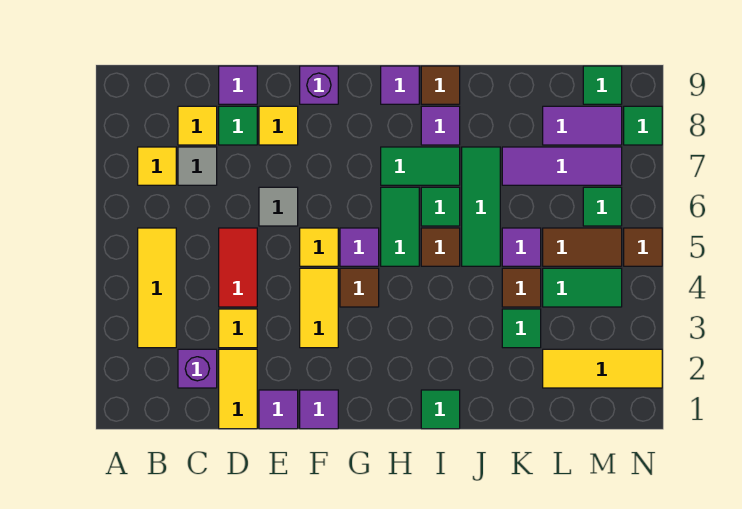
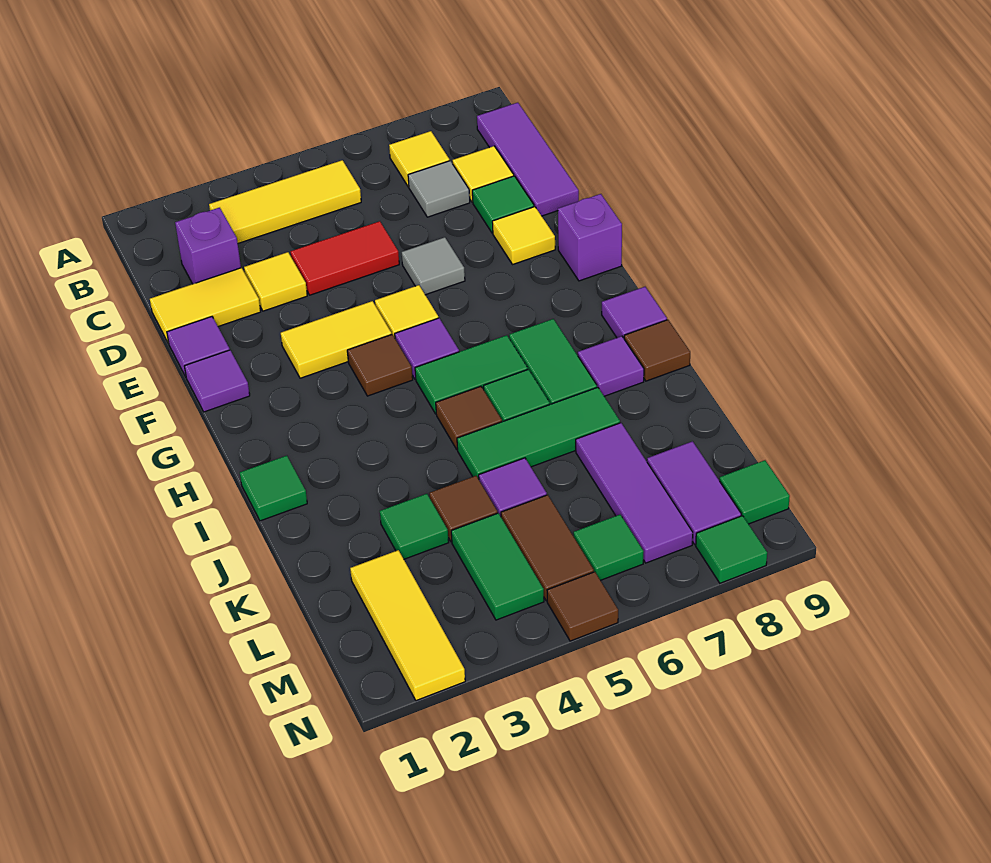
purple 1x1 tile [219,66,257,104] -> purple 1x3 tile [477,103,579,216]

